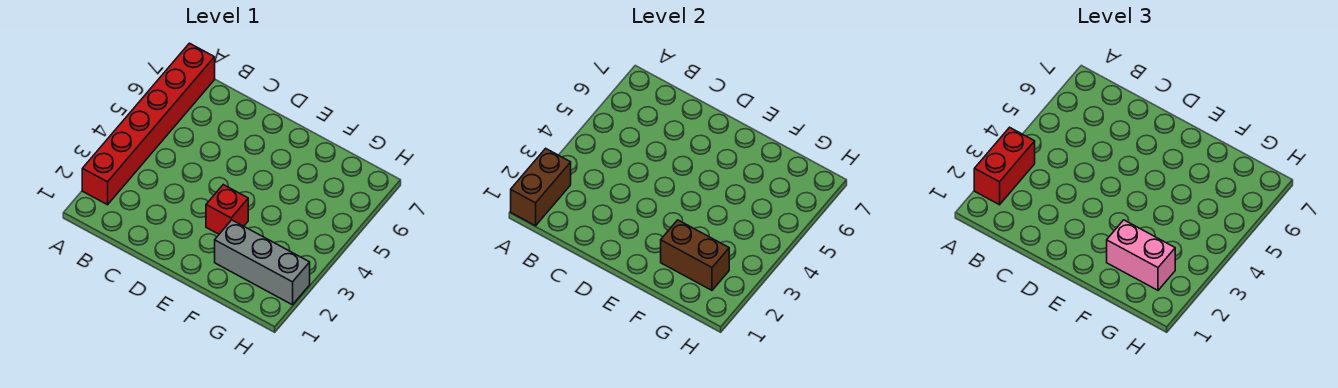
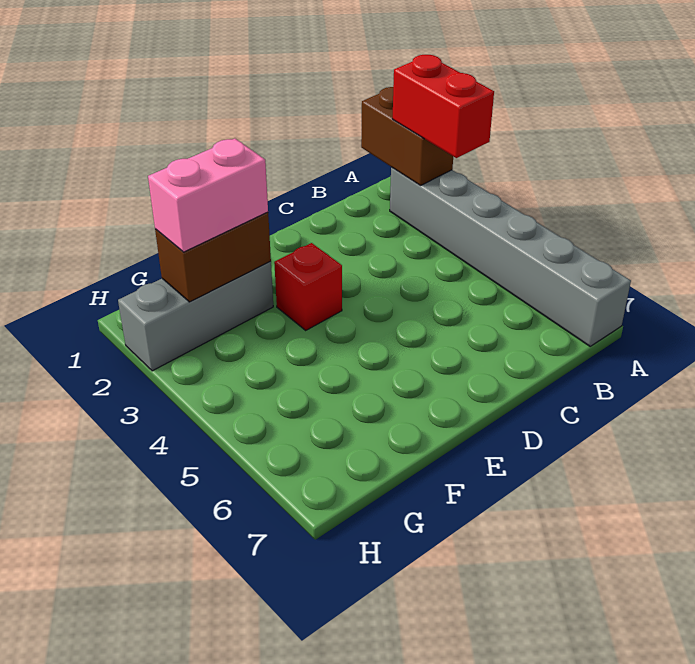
red 1x6 brick [82,43,215,205] -> grey 1x6 brick [390,167,631,346]

